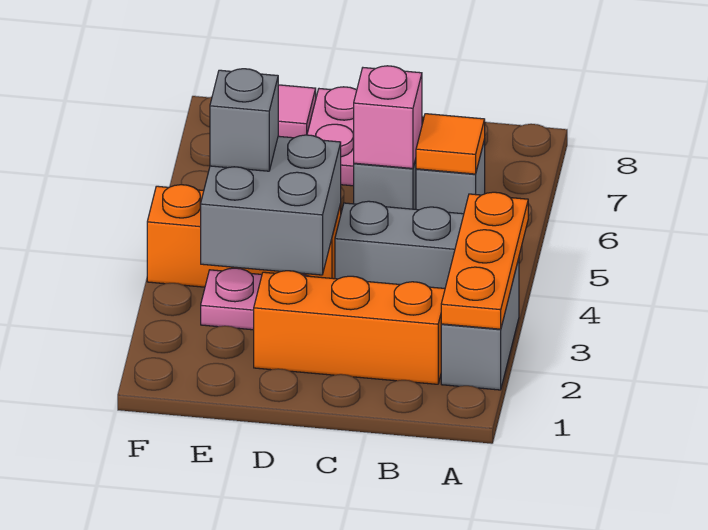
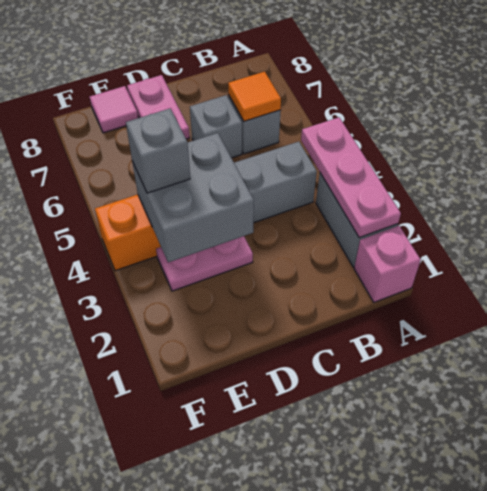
orange 1x3 plate [441,192,528,329] -> pink 1x3 plate [301,117,401,238]
orange 1x3 brick [254,271,445,384] -> none
pink 1x1 brick [354,66,422,168] -> pink 1x1 brick moved to [354,226,421,302]

